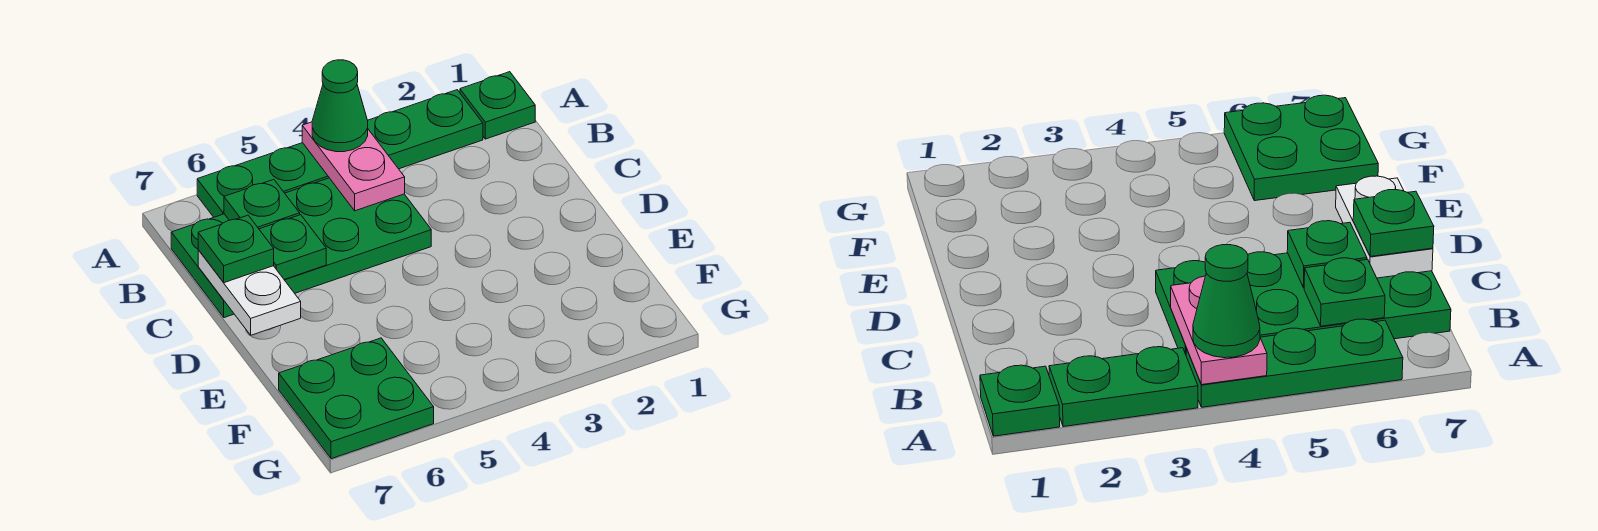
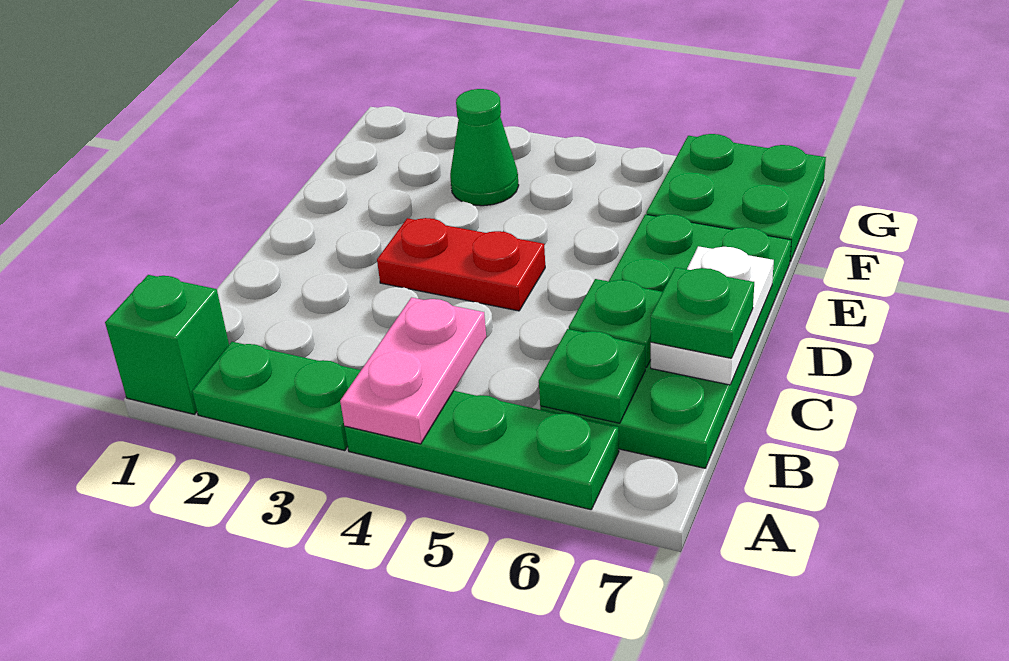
green 1x1 plate [460,72,535,139] -> green 1x1 brick [105,275,229,414]
green 1x1 cone [312,60,368,152] -> green 1x1 cone moved to [450,89,519,206]
green 2x4 plate [171,178,431,318] -> green 2x4 plate turned to [540,214,791,468]
none -> red 1x2 plate [377,218,545,311]

